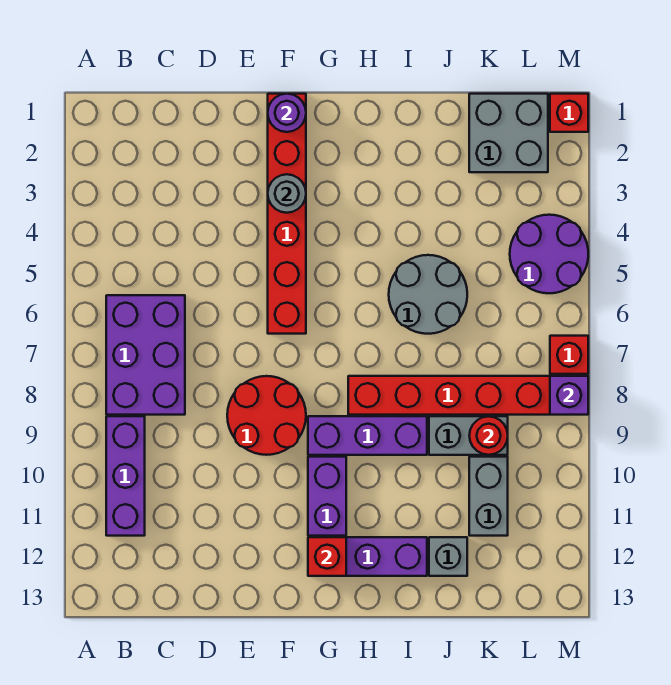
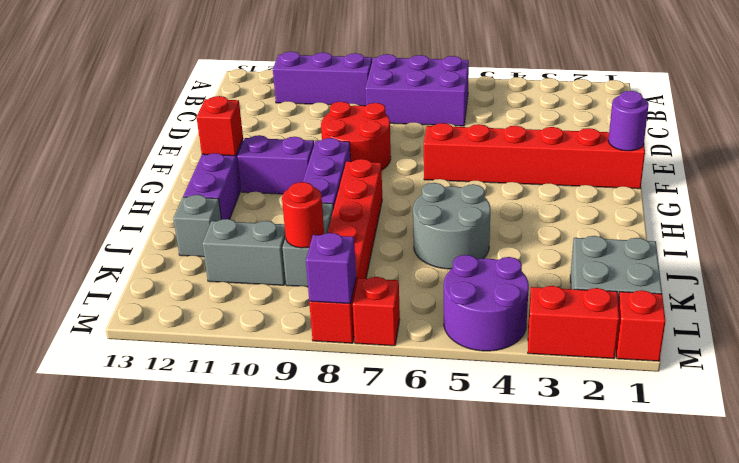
grey 1x1 round brick [268,174,306,213] -> none
none -> red 1x2 brick [528,286,619,359]

